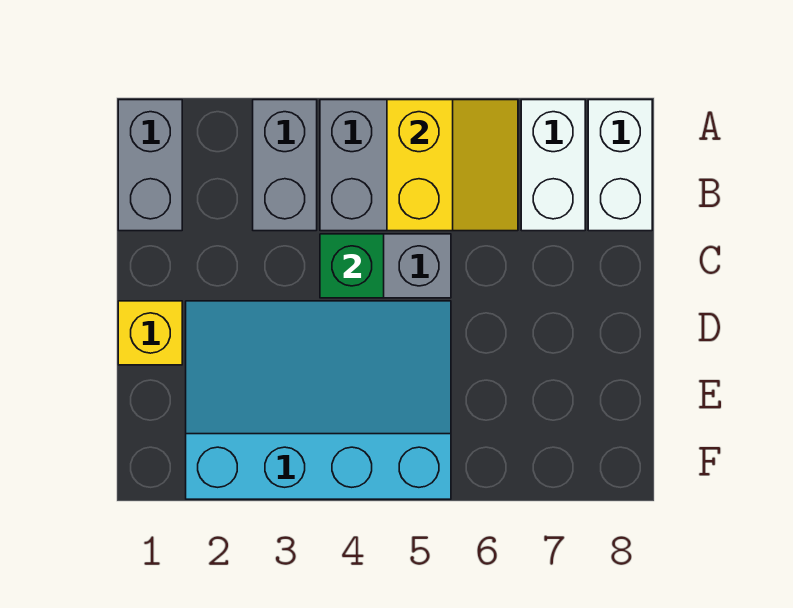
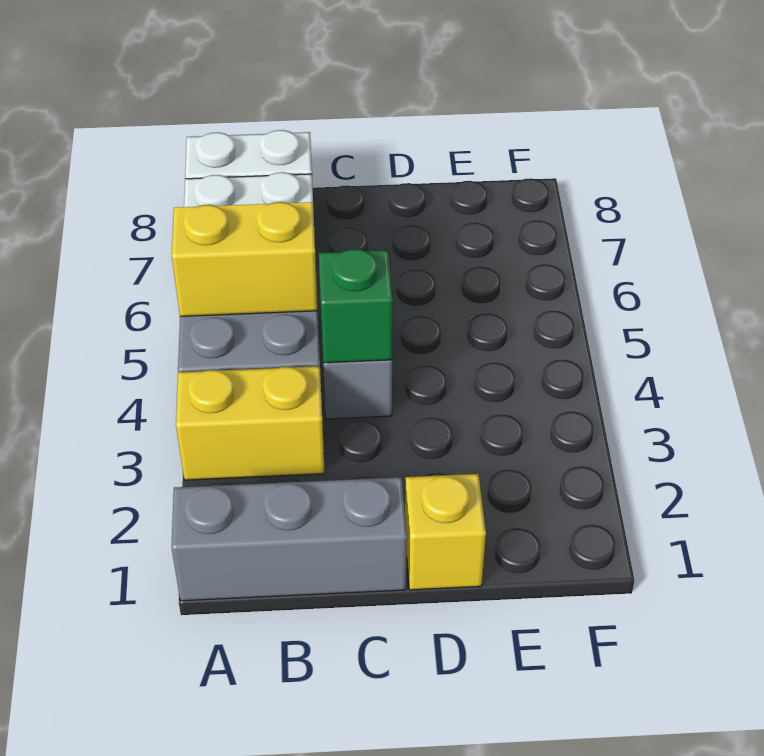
grey 1x2 brick [118,100,182,231] -> grey 1x3 brick [172,477,407,601]
grey 1x2 brick [253,100,317,231] -> yellow 1x2 brick [176,366,325,480]
cyan 3x4 slope [186,301,451,499] -> none

